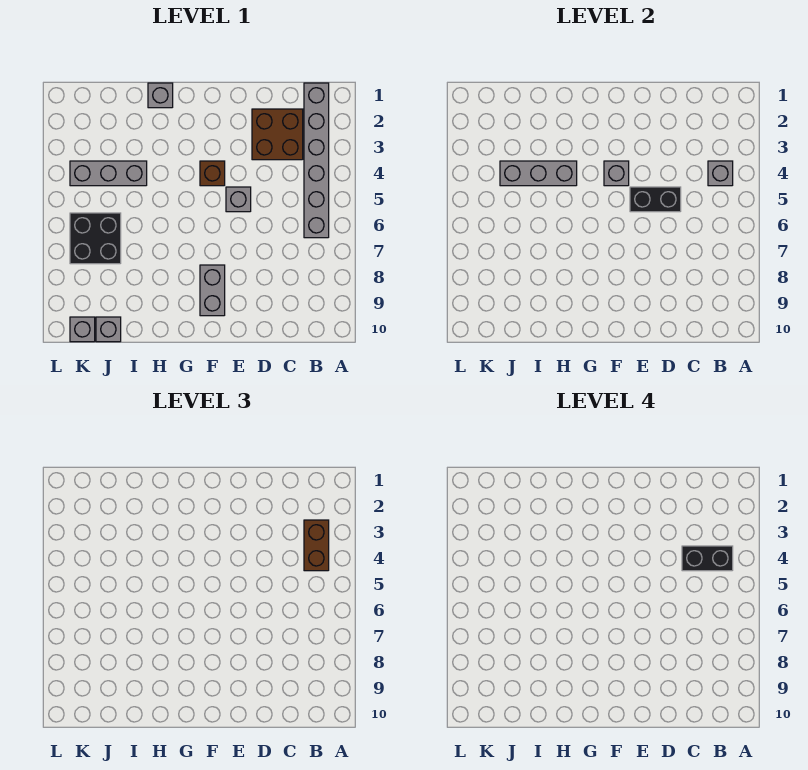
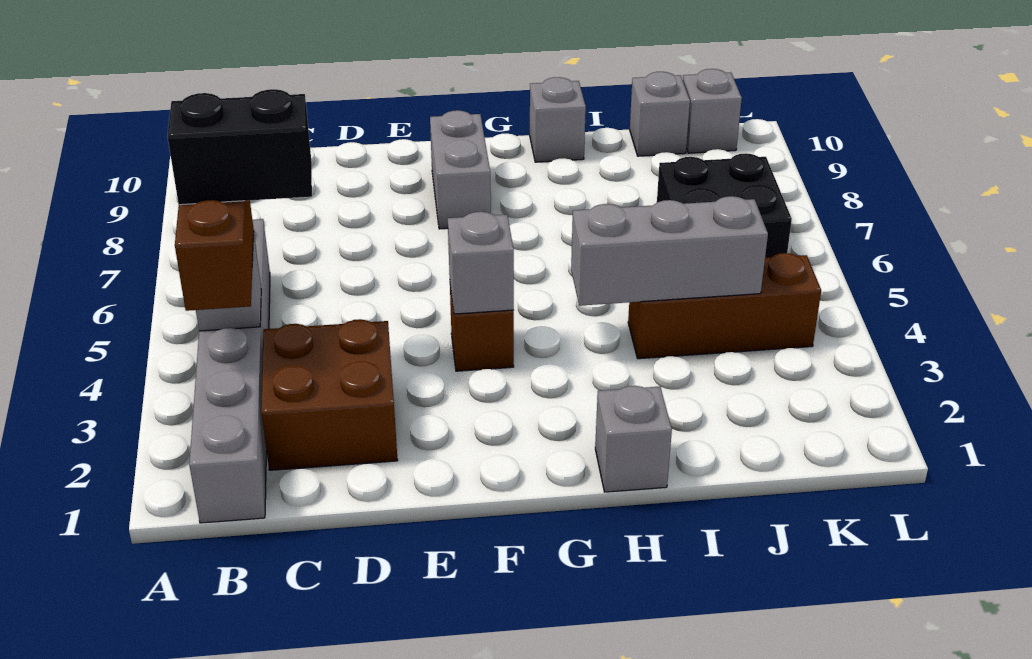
black 1x2 brick [630,187,681,212] -> none
grey 1x1 brick [226,187,251,212] -> grey 1x1 brick moved to [530,77,586,162]
grey 1x3 brick [70,161,147,186] -> brown 1x3 brick [628,253,821,359]

